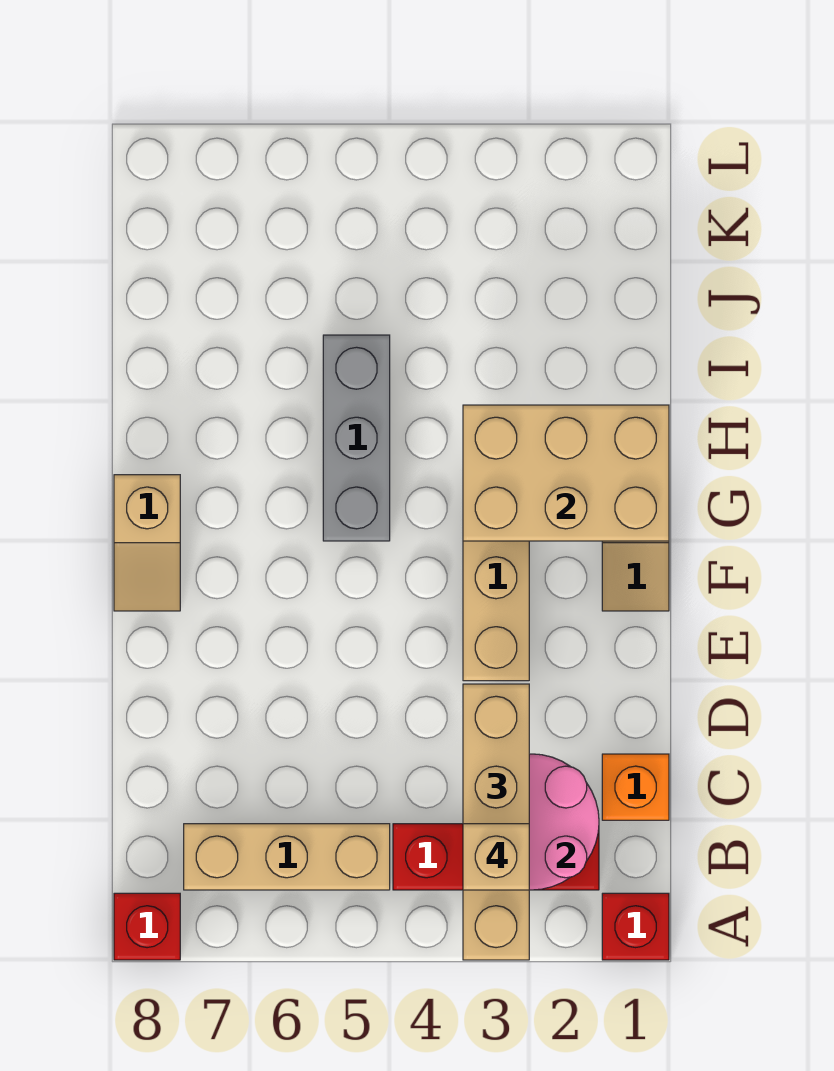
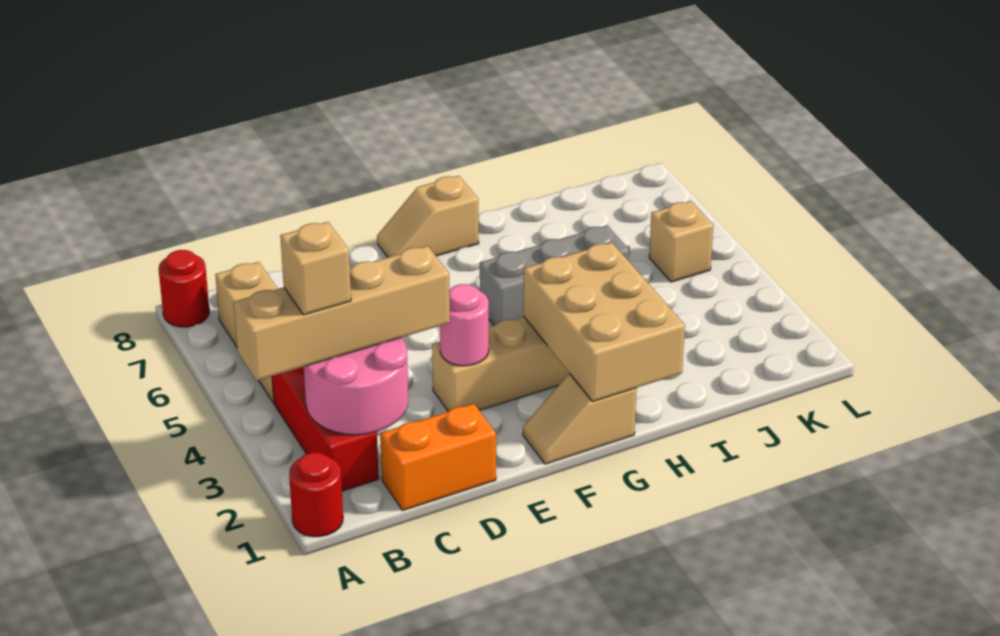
red 1x1 brick [602,893,669,960] -> red 1x1 round brick [289,452,343,537]
red 1x1 brick [114,893,180,960] -> red 1x1 round brick [159,250,209,327]
orange 1x1 brick [602,754,669,820] -> orange 1x2 brick [380,404,496,510]
none -> pink 1x1 round brick [440,284,489,366]
none -> tan 1x1 brick [649,201,713,282]

